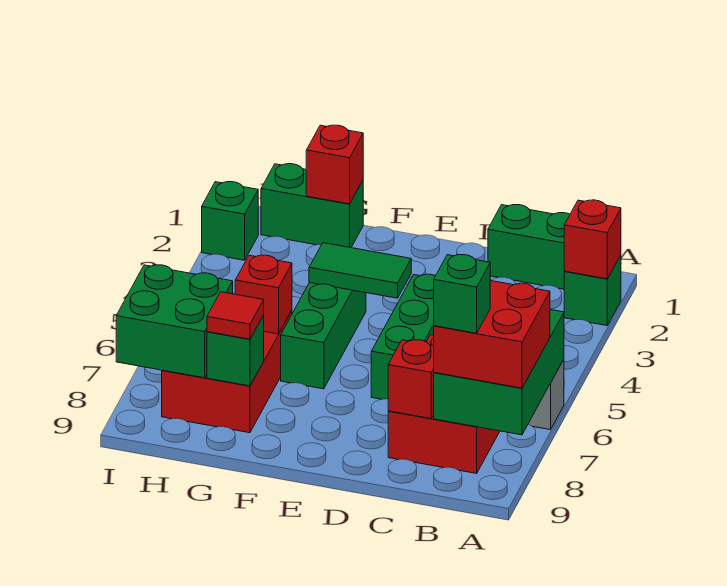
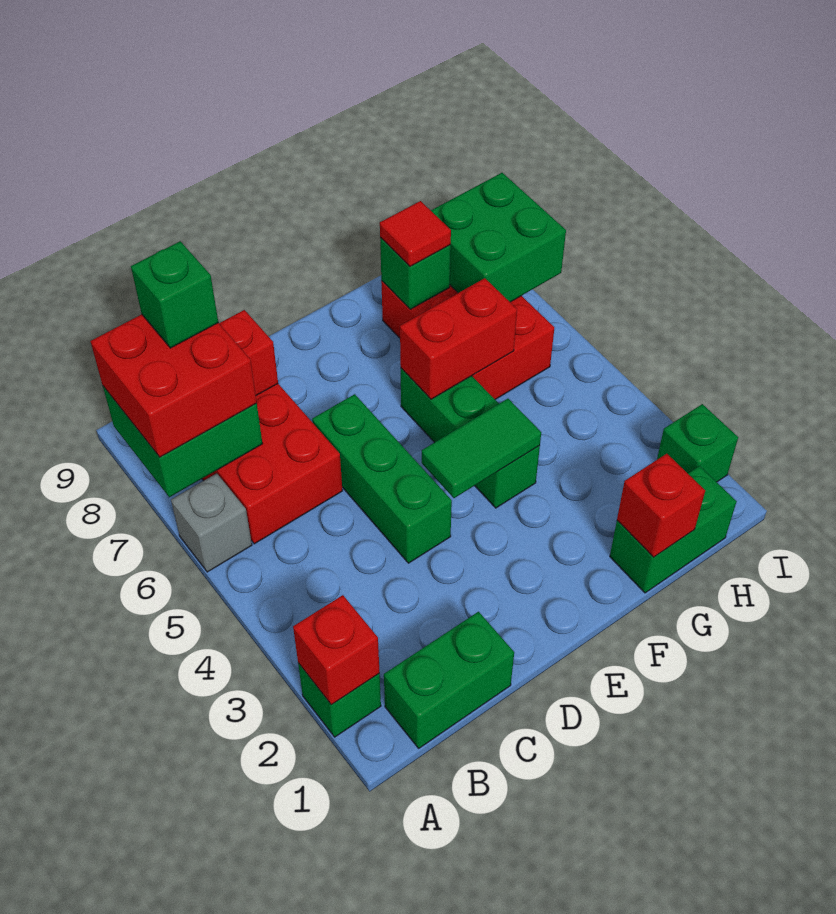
green 2x3 brick [434,309,564,435] -> green 2x2 brick [103,386,262,497]
red 1x1 brick [235,255,292,334] -> red 1x2 brick [400,278,517,399]

